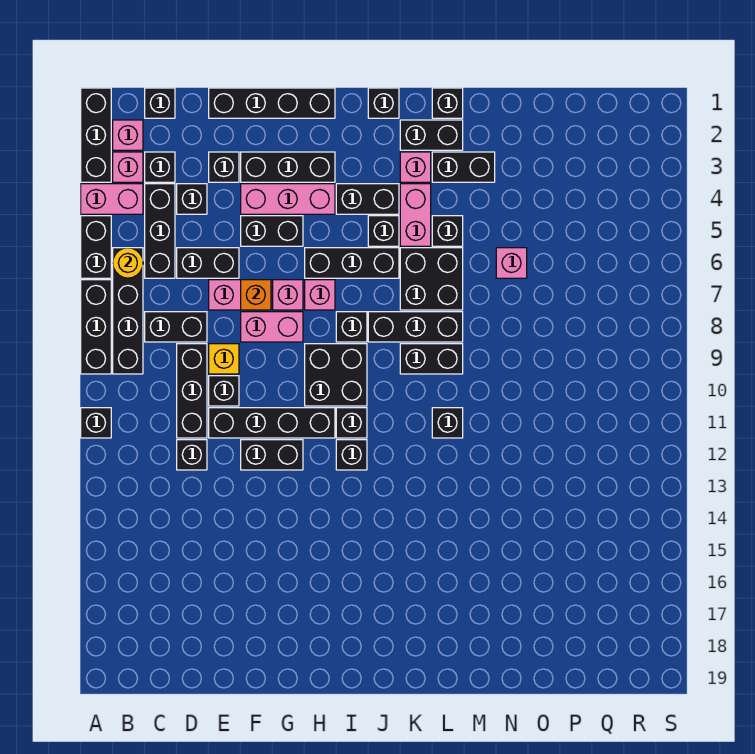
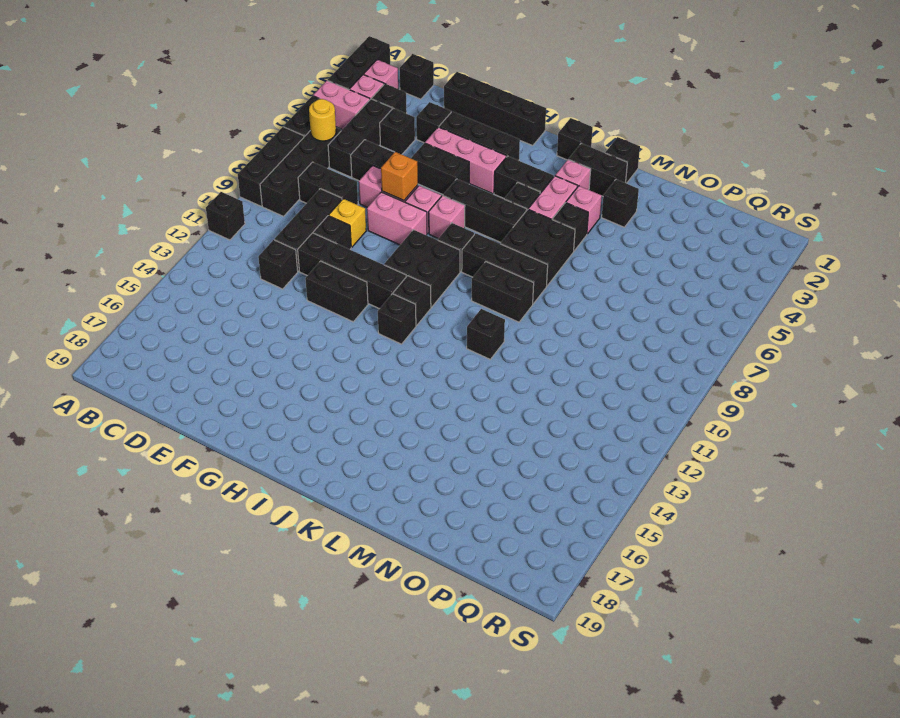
black 1x2 brick [432,152,495,182] -> black 1x1 brick [602,179,639,227]
pink 1x1 brick [496,248,527,278] -> pink 1x1 brick moved to [566,186,602,234]

